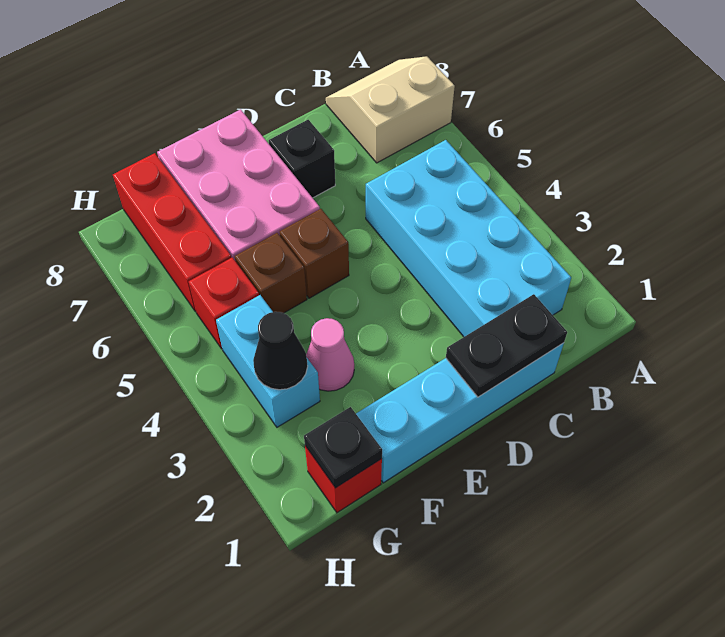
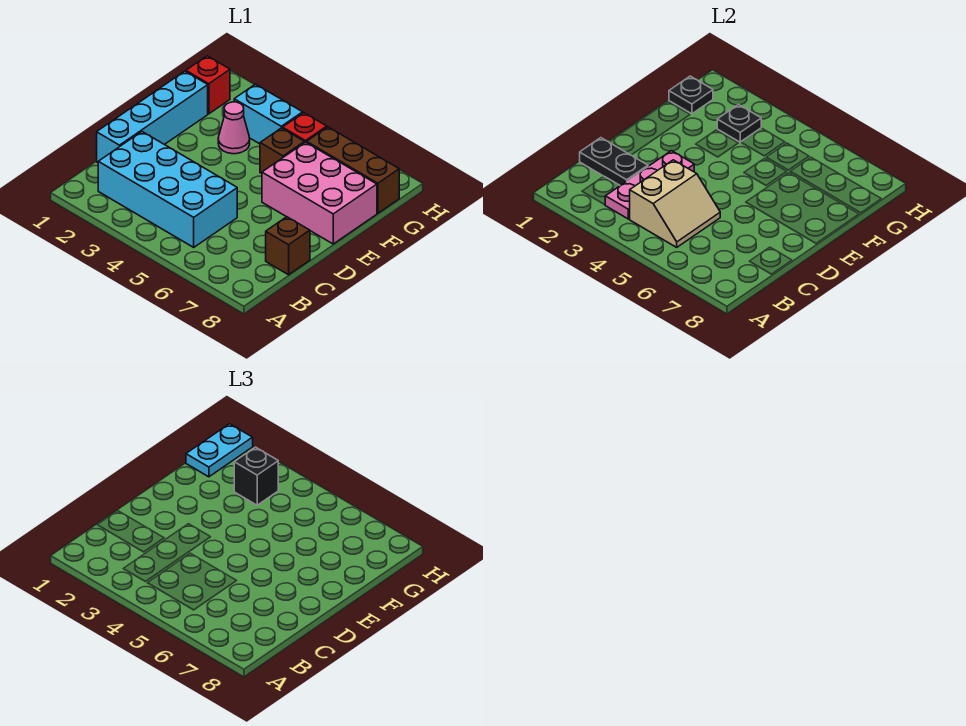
tan 2x2 slope [326,56,455,163] -> tan 2x2 slope moved to [630,160,720,247]
none -> pink 1x3 plate [605,151,694,219]
black 1x2 plate [446,294,567,397] -> black 1x2 plate turned to [580,138,648,186]
black 1x1 brick [269,120,335,198] -> black 1x1 brick moved to [234,447,278,505]
brown 1x1 brick [280,209,349,298] -> brown 1x1 brick moved to [266,217,310,275]
none -> cyan 1x2 plate [186,424,253,477]
black 1x1 cone [253,312,308,390] -> black 1x1 plate [717,105,761,142]
red 1x3 brick [113,153,231,311] -> brown 1x3 brick [307,127,399,213]

